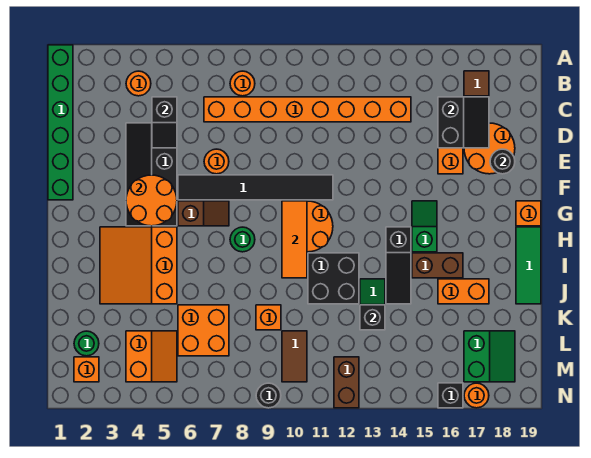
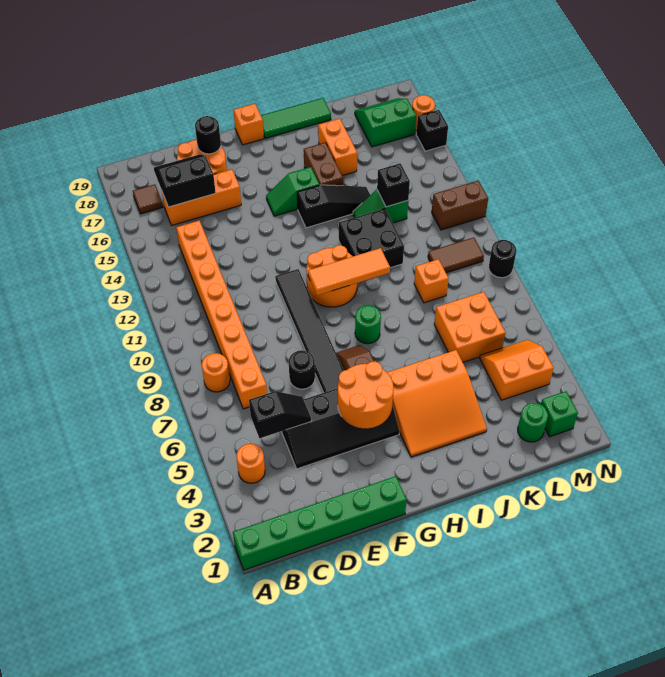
orange 1x1 round brick [204,149,229,174] -> black 1x1 round brick [289,350,315,389]
orange 1x1 brick [74,357,99,382] -> green 1x1 brick [541,391,578,437]

